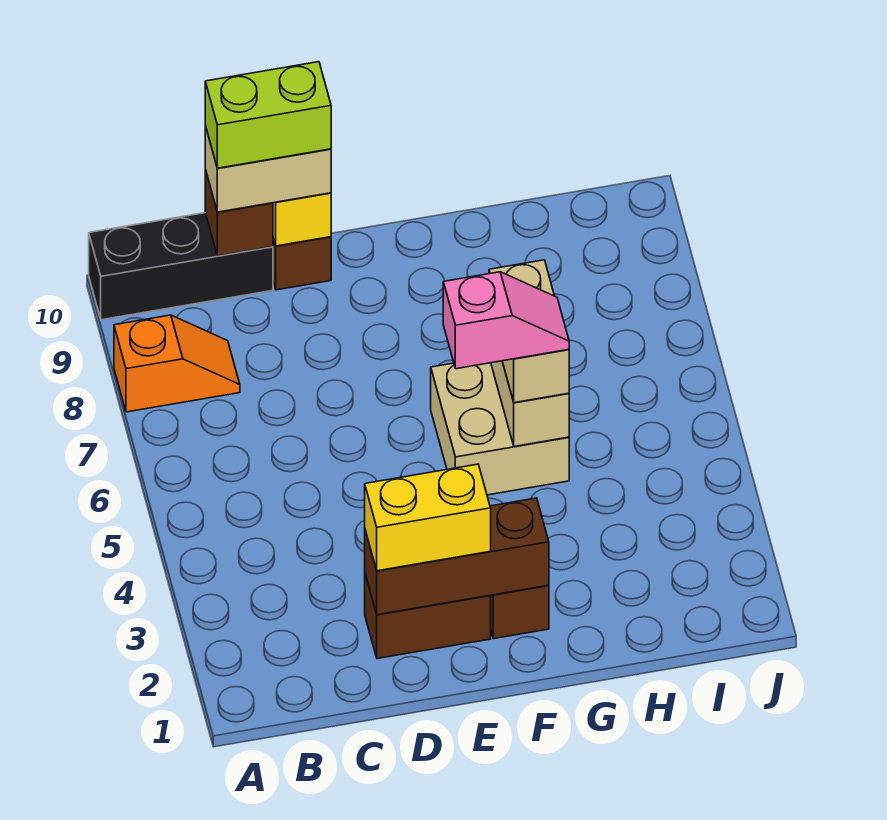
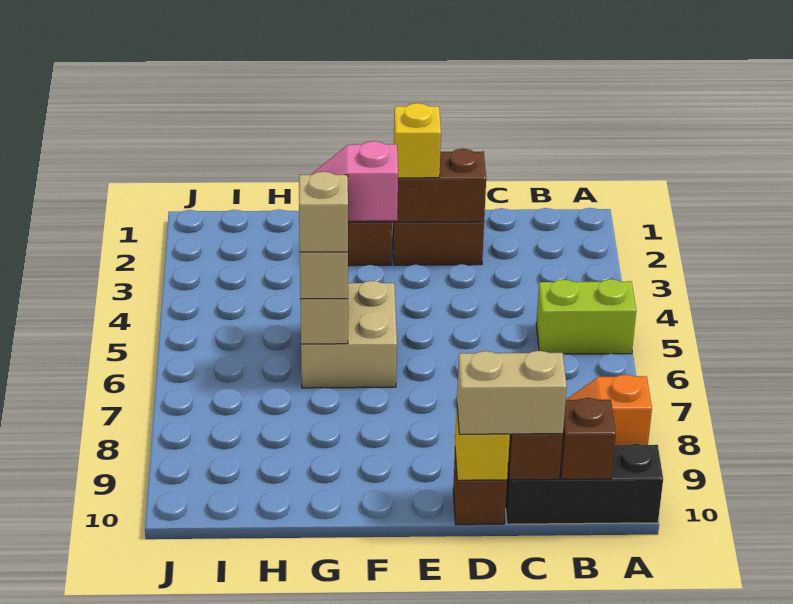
none -> brown 1x1 brick [560,398,616,479]
lime 1x2 brick [205,62,331,168] -> lime 1x2 brick moved to [536,279,636,354]
yellow 1x2 brick [365,464,491,571] -> yellow 1x1 brick [394,103,441,178]
none -> tan 1x1 brick [299,171,348,252]

